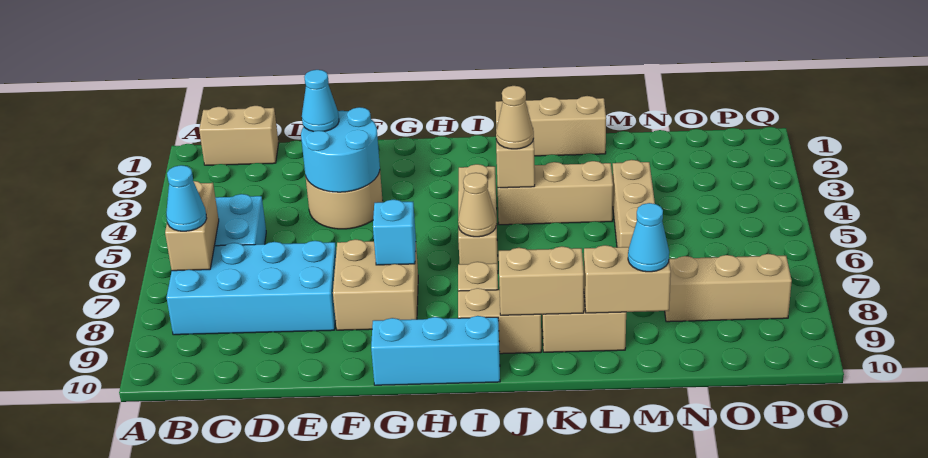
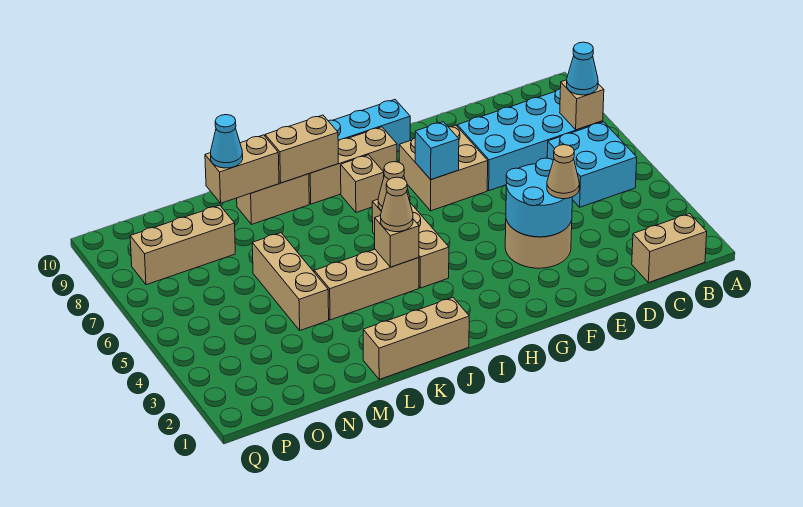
tan 1x2 brick [165,181,219,271] -> tan 1x1 brick [560,80,604,130]
cyan 1x1 cone [302,70,339,132] -> tan 1x1 cone [547,145,579,199]
tan 1x2 brick [458,288,541,354] -> tan 1x3 brick [309,127,397,204]

